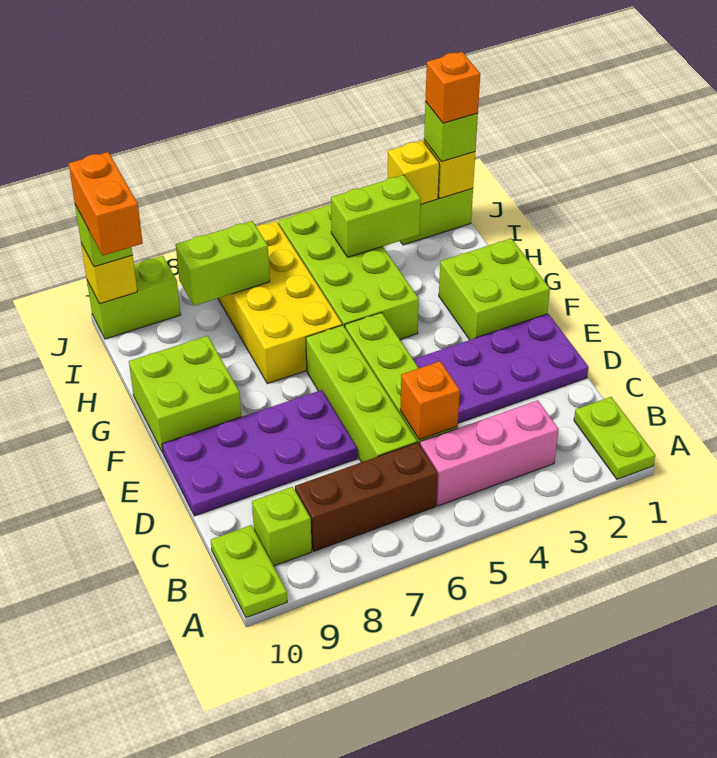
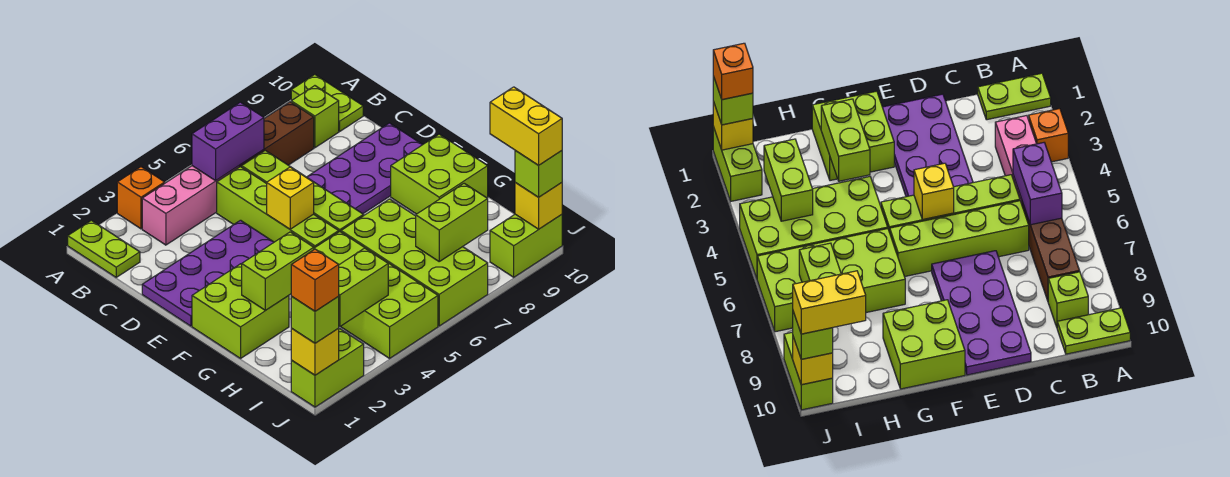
none -> purple 1x2 brick [192,102,264,181]
orange 1x1 brick [400,361,460,440] -> orange 1x1 brick moved to [117,167,165,229]
none -> lime 1x2 brick [242,232,314,310]
yellow 2x4 brick [218,221,342,384] -> lime 2x4 brick [341,199,488,326]
orange 1x2 brick [69,152,143,255] -> yellow 1x2 brick [490,87,562,165]
yellow 1x1 brick [388,141,439,204] -> yellow 1x1 brick moved to [267,167,314,229]

